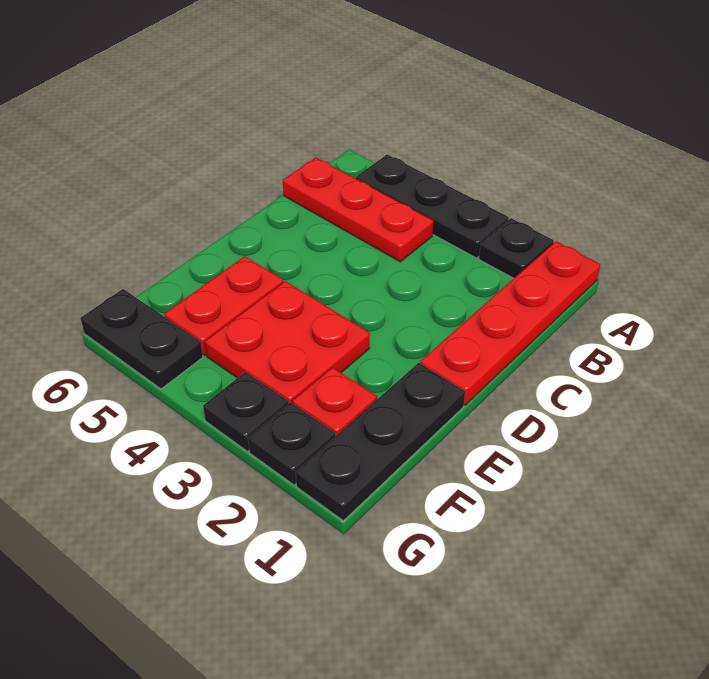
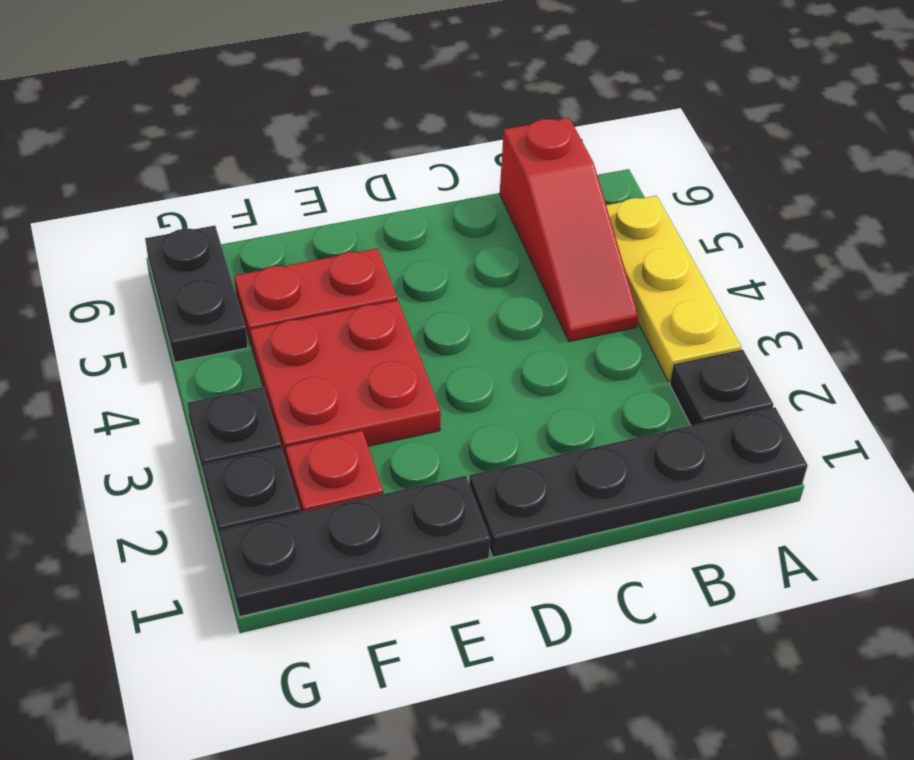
red 1x4 plate [420,242,600,405] -> black 1x4 plate [469,407,808,557]
black 1x3 plate [356,155,509,258] -> yellow 1x3 plate [606,196,741,382]
red 1x3 plate [283,158,433,262] -> red 1x3 slope [500,118,639,341]

